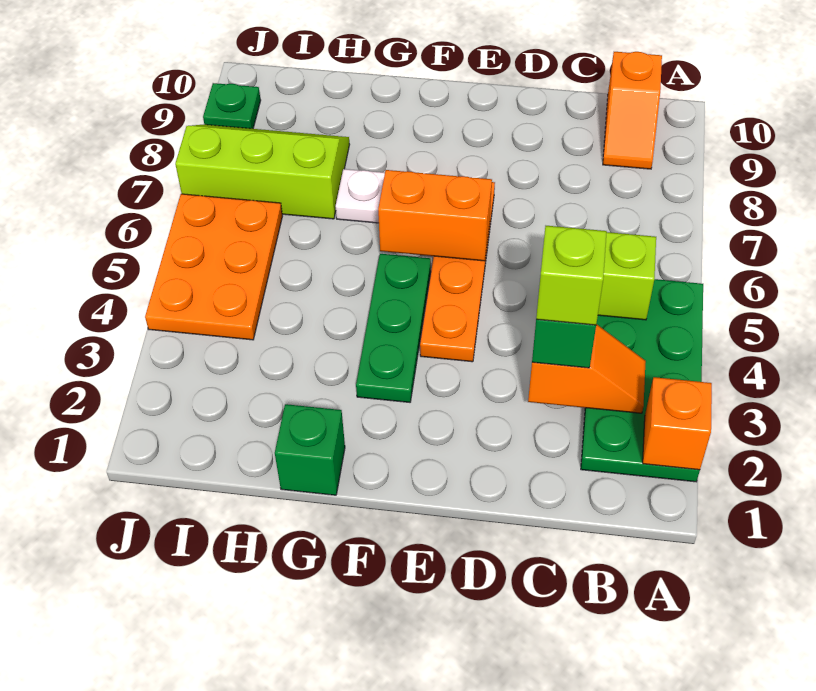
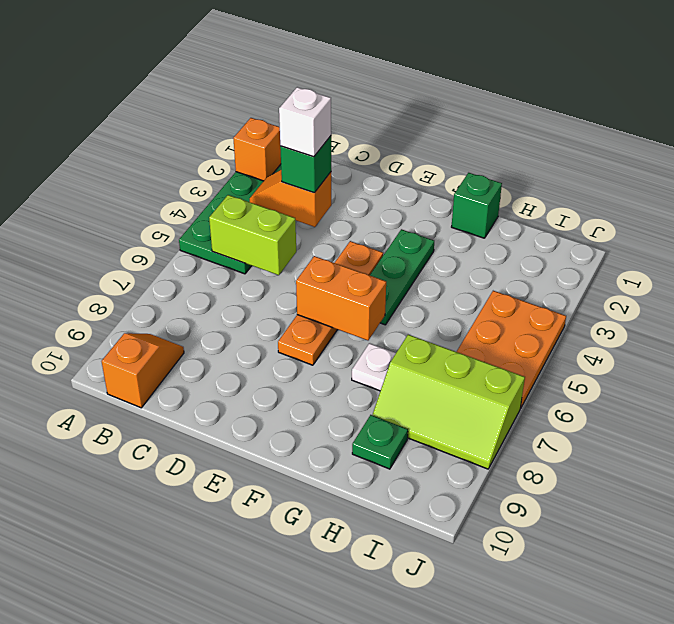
lime 1x1 brick [536,226,607,325] -> white 1x1 brick [279,87,331,157]
green 1x1 plate [203,83,261,129] -> green 1x1 plate moved to [352,415,408,469]

